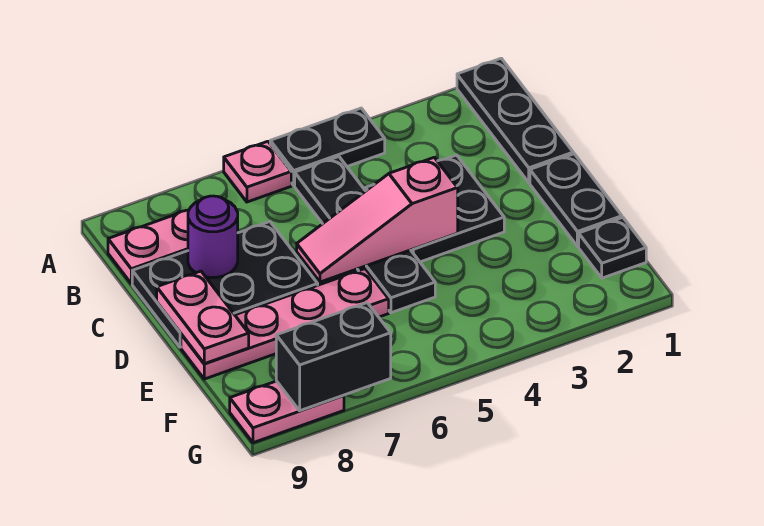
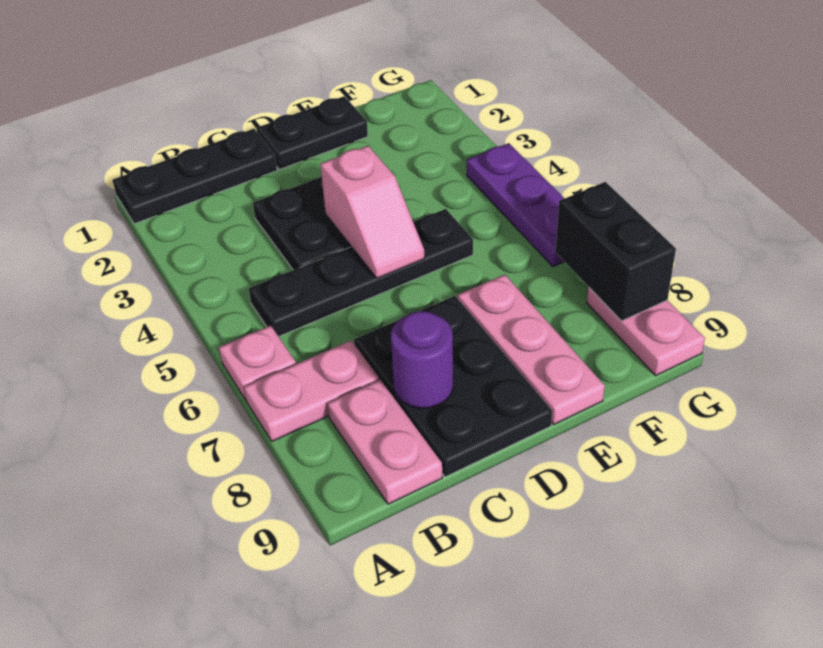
black 1x2 plate [270,108,385,185] -> none
pink 1x3 slope [297,157,458,282] -> pink 1x2 slope [320,146,424,278]
pink 1x2 plate [157,271,249,364] -> pink 1x2 plate moved to [244,341,379,441]
pink 1x4 plate [181,269,389,379] -> pink 1x3 plate [458,275,605,424]
black 1x1 plate [579,218,646,278] -> none
none -> purple 1x3 plate [467,143,564,267]

